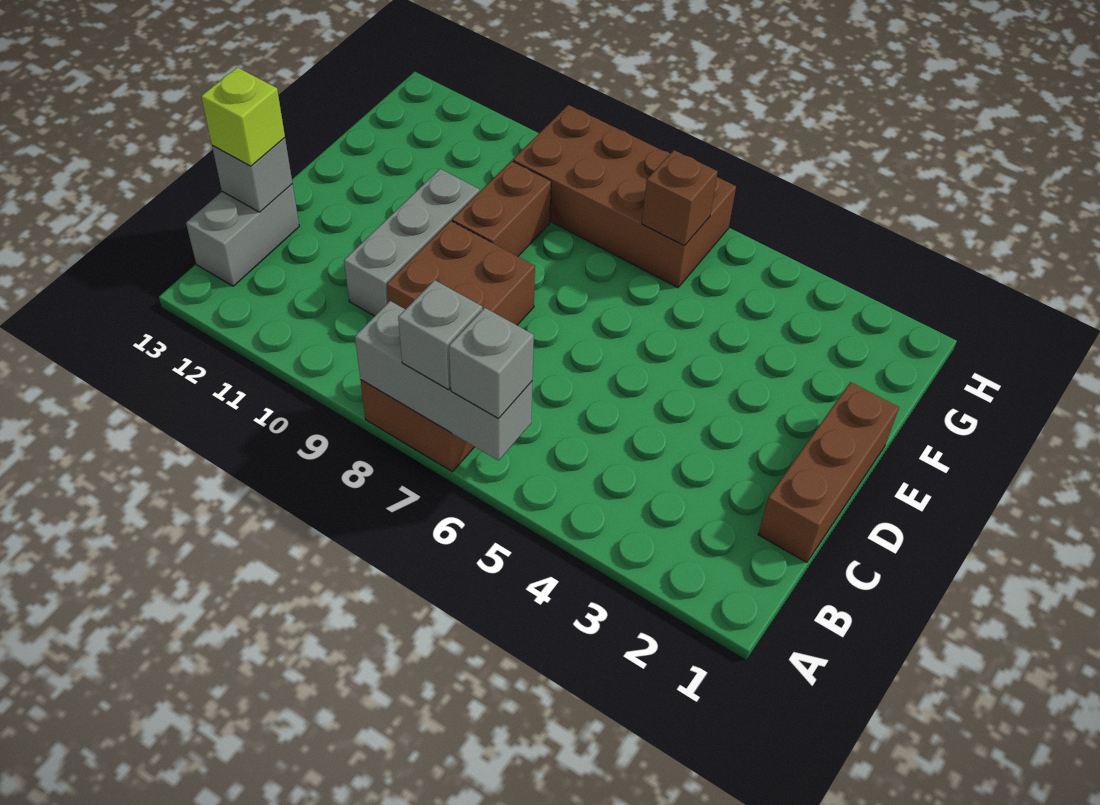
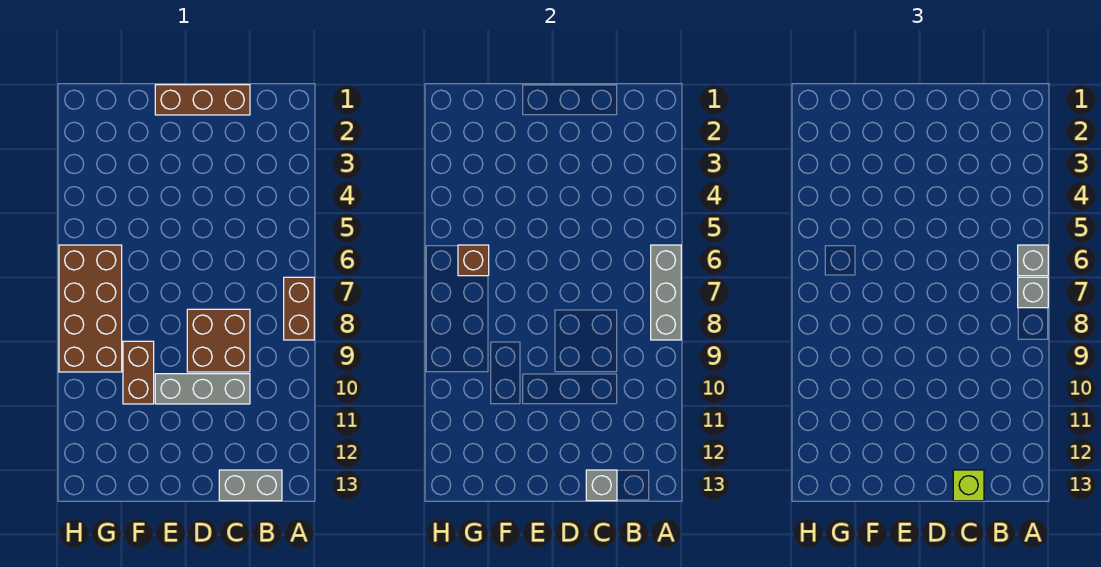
brown 1x2 brick [452,161,551,256] -> brown 1x2 brick turned to [123,341,154,404]

